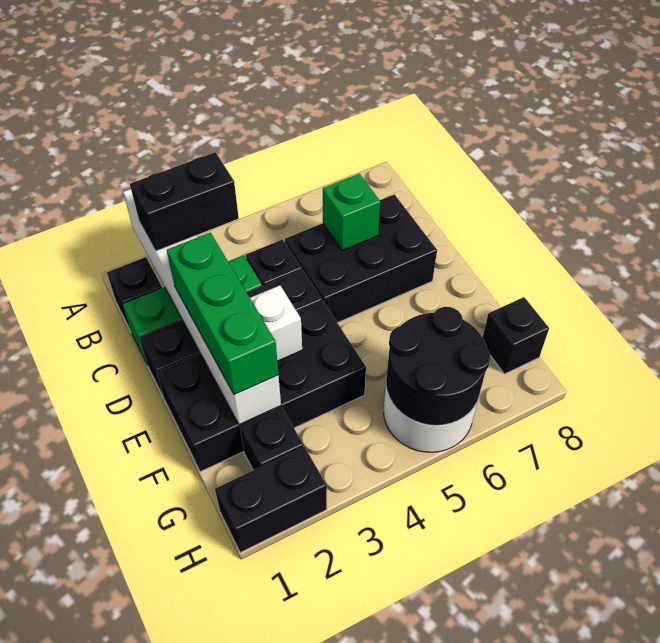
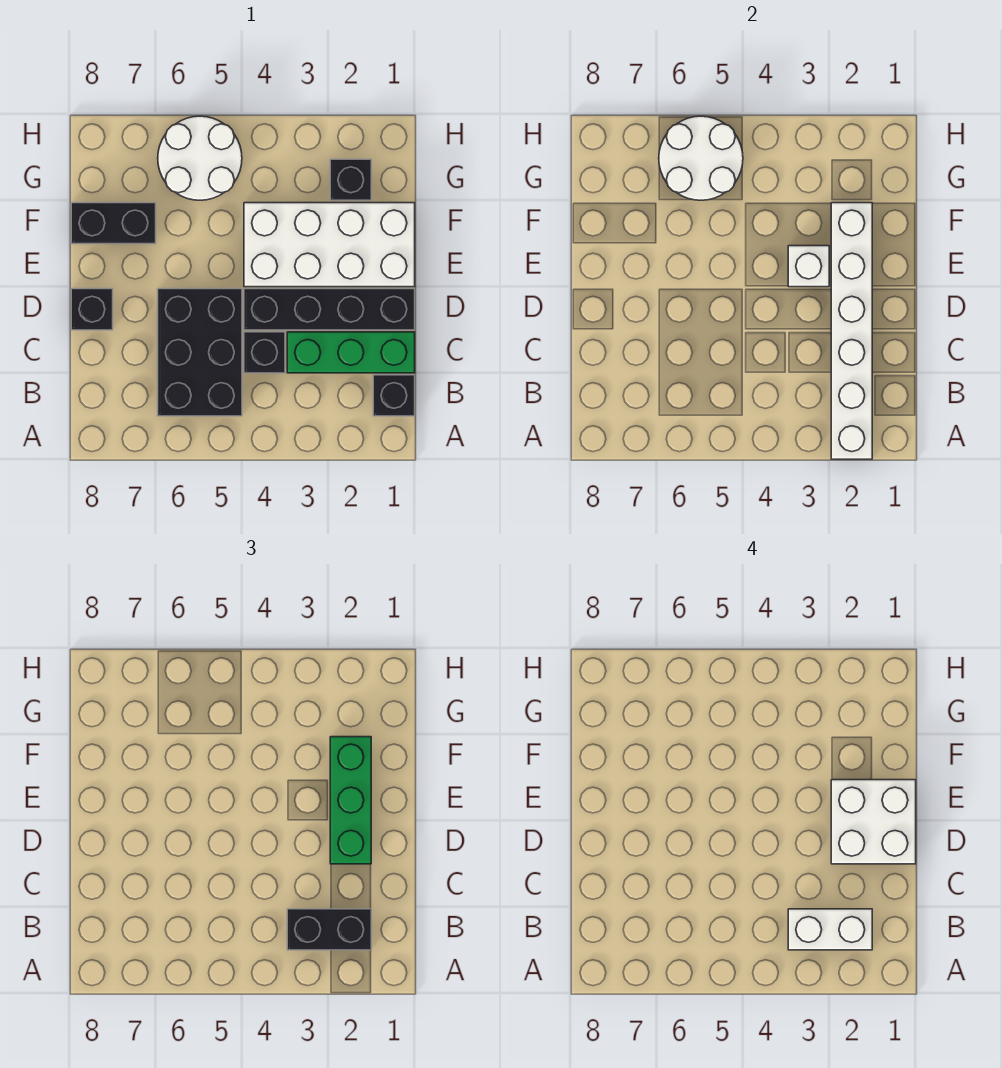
none -> white 1x2 brick [788,909,872,950]
black 2x3 brick [285,194,437,323] -> black 2x3 brick turned to [158,289,242,416]
green 1x1 brick [323,174,380,251] -> none
none -> white 2x2 brick [831,780,916,864]
black 2x4 brick [157,301,366,472] -> white 2x4 brick [244,203,415,287]
black 2x2 round brick [386,307,491,425] -> white 2x2 round brick [659,116,743,200]
black 1x1 brick [482,297,549,374] -> black 1x1 brick moved to [71,289,113,330]
black 1x2 brick [215,447,327,553] -> black 1x2 brick moved to [71,203,156,244]

